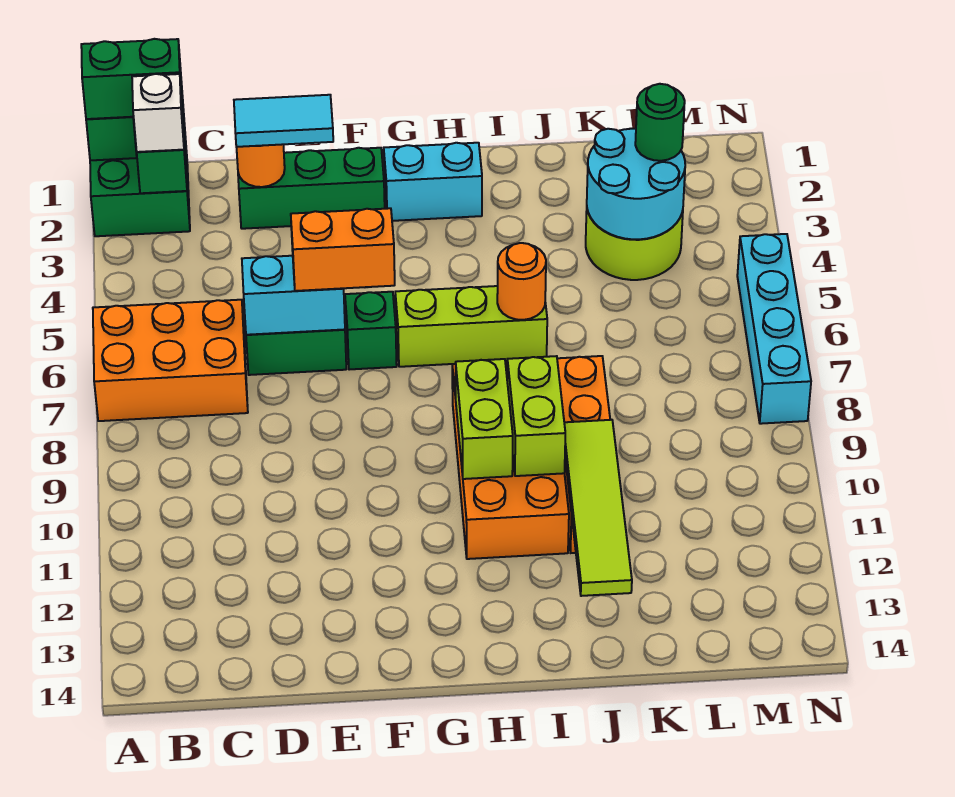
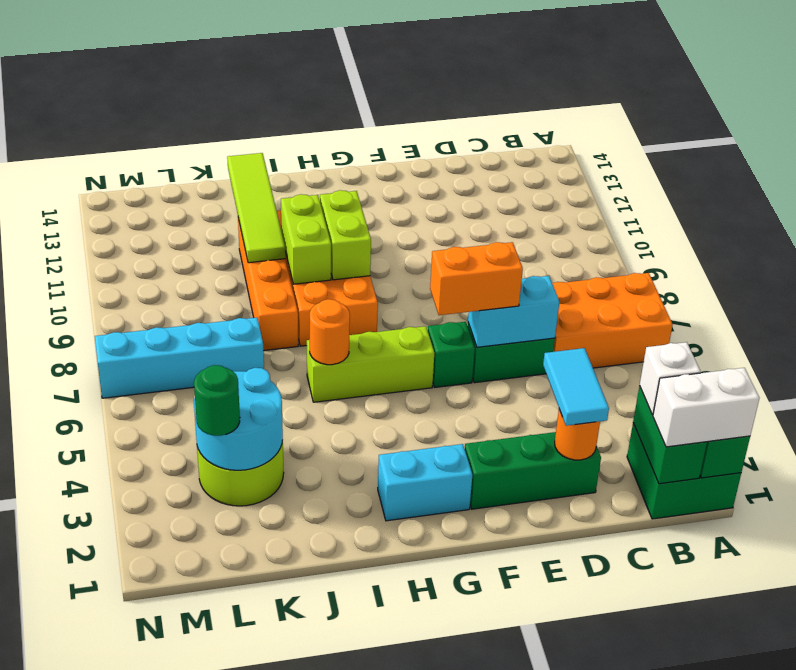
green 1x2 brick [81,39,183,119] -> white 1x2 brick [653,368,759,447]
cyan 1x2 tile [234,95,333,147] -> cyan 1x2 tile turned to [543,348,609,426]
cyan 1x4 brick [737,234,811,424] -> cyan 1x4 brick turned to [95,318,264,398]

